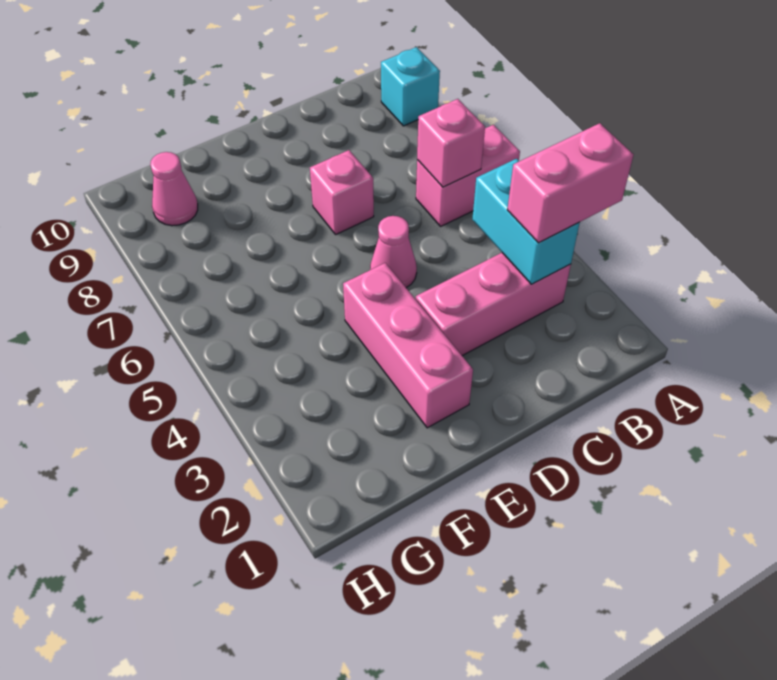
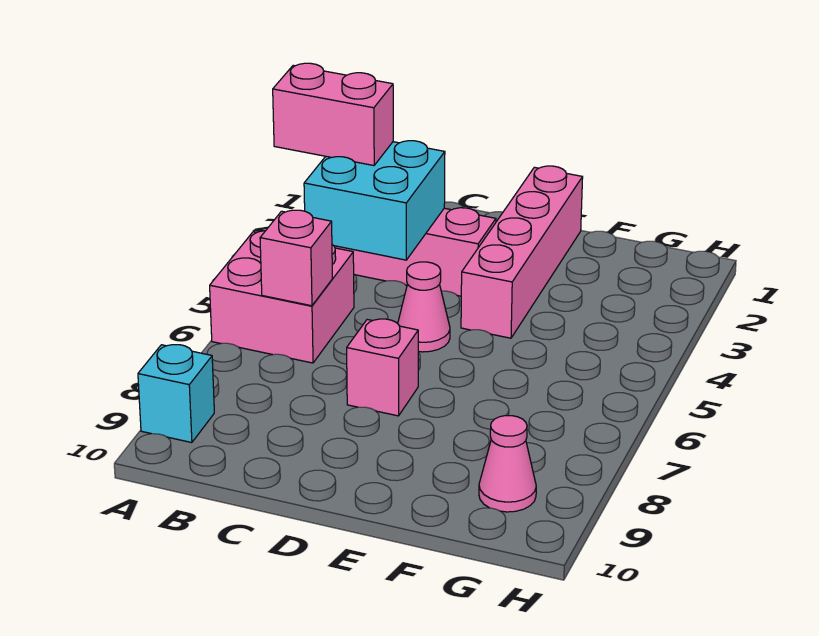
pink 1x2 brick [416,125,520,226] -> pink 2x2 brick [210,231,354,363]
cyan 1x2 brick [472,159,580,284] -> cyan 2x2 brick [304,141,445,260]
pink 1x3 brick [343,263,473,428] -> pink 1x4 brick [461,166,583,338]

